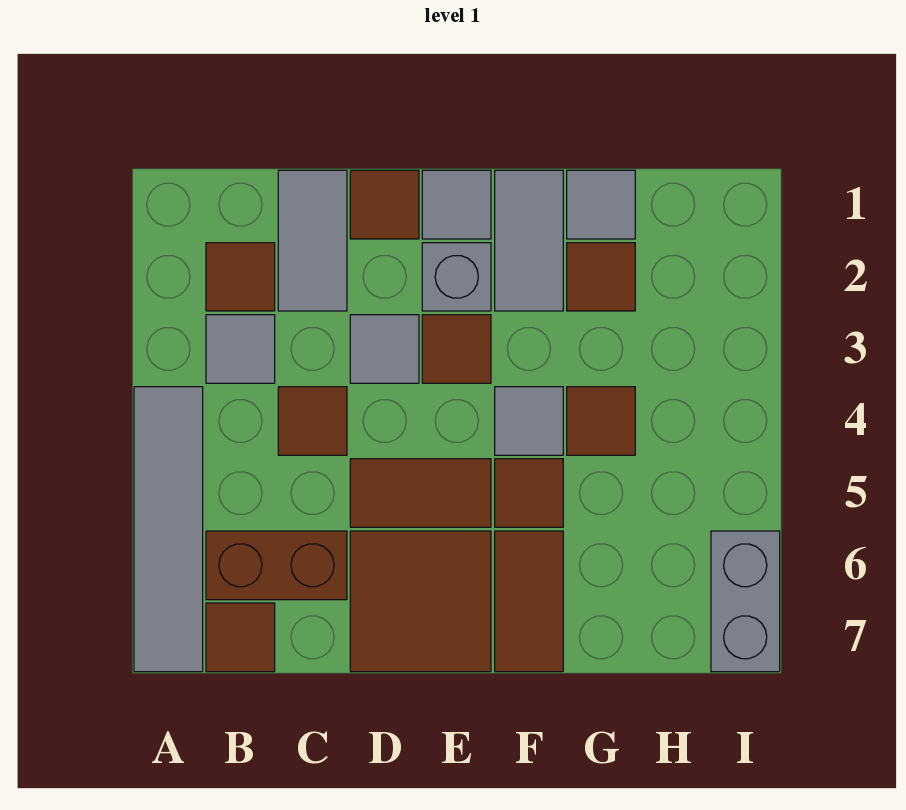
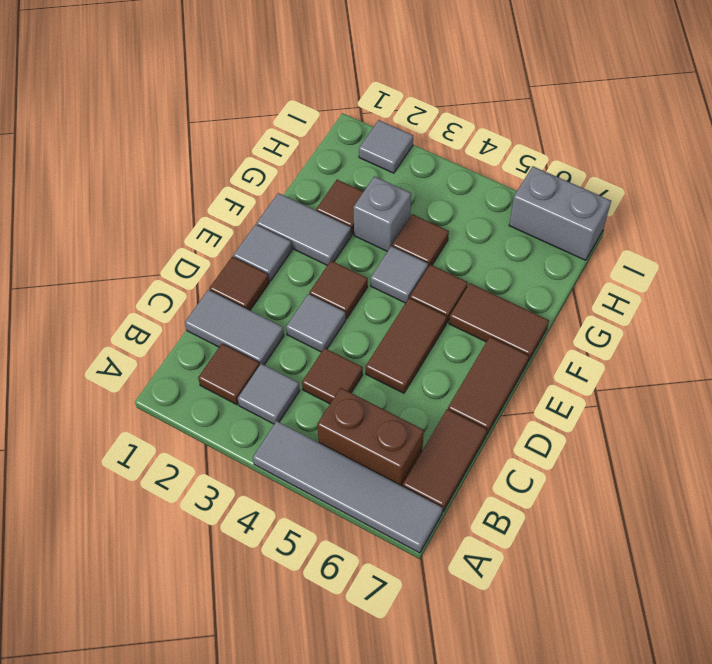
brown 1x2 brick [206,531,347,600] -> brown 1x2 brick turned to [317,388,424,486]
brown 1x1 tile [206,603,275,672] -> brown 1x2 tile [403,409,487,512]
brown 2x2 tile [350,531,491,672] -> brown 1x2 tile [448,337,529,435]
grey 1x1 brick [422,243,491,311] -> grey 1x1 brick moved to [353,176,411,251]
grey 1x1 tile [567,170,635,239] -> grey 1x1 tile moved to [359,120,413,173]

